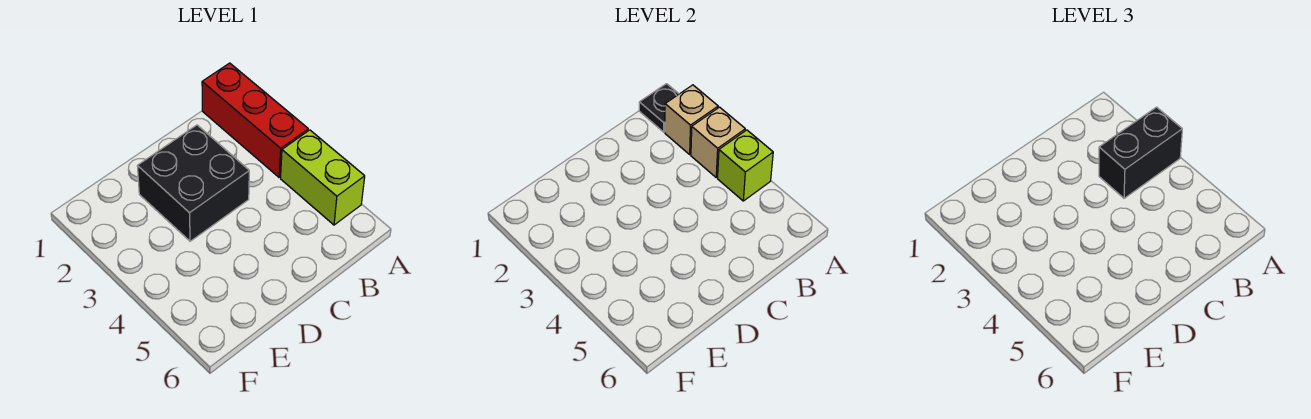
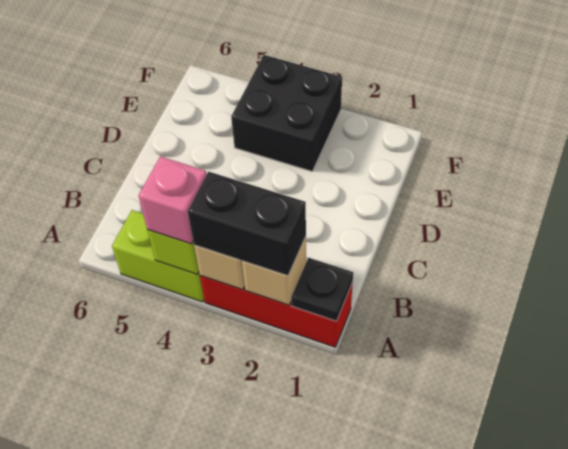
black 1x2 brick [1099,107,1182,198] -> black 1x2 brick turned to [188,172,306,276]
none -> pink 1x1 brick [139,157,207,244]
black 2x2 brick [137,125,249,241] -> black 2x2 brick moved to [231,55,342,171]

